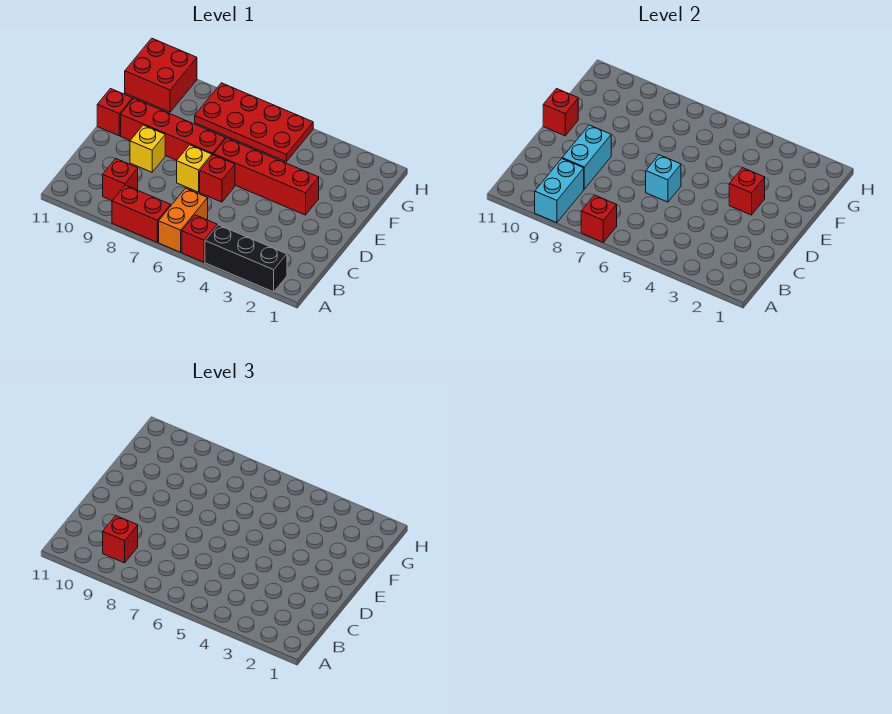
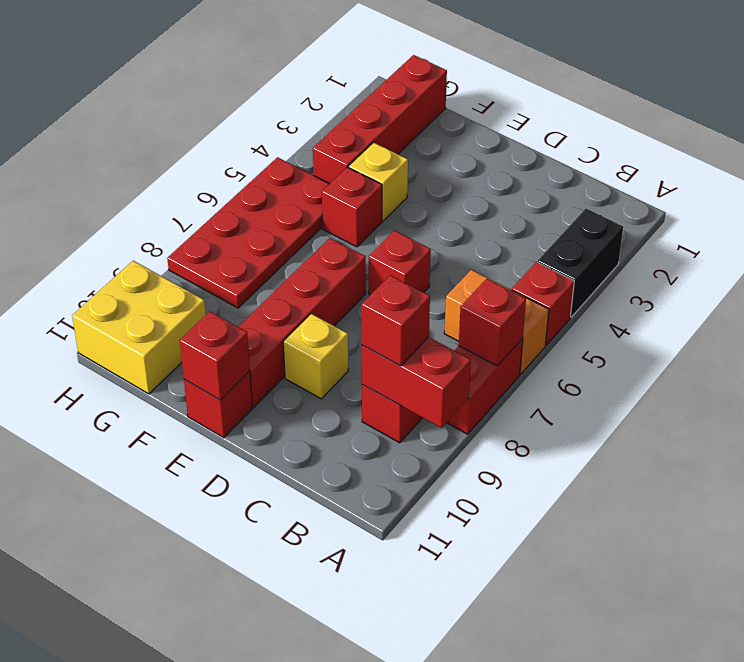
black 1x3 brick [205,225,287,292] -> black 1x2 brick [538,209,623,317]
cyan 1x2 brick [535,159,584,223] -> red 1x2 brick [362,337,471,428]
cyan 1x2 brick [562,125,611,189] -> none
cyan 1x1 brick [646,155,681,202] -> none
yellow 1x1 brick [177,145,212,192] -> yellow 1x1 brick moved to [349,142,408,221]
red 1x4 brick [214,138,319,215] -> red 1x4 brick moved to [313,55,447,184]
red 1x1 brick [729,168,765,215] -> red 1x1 brick moved to [322,167,382,247]
red 2x2 brick [125,38,197,112] -> yellow 2x2 brick [72,261,206,394]

